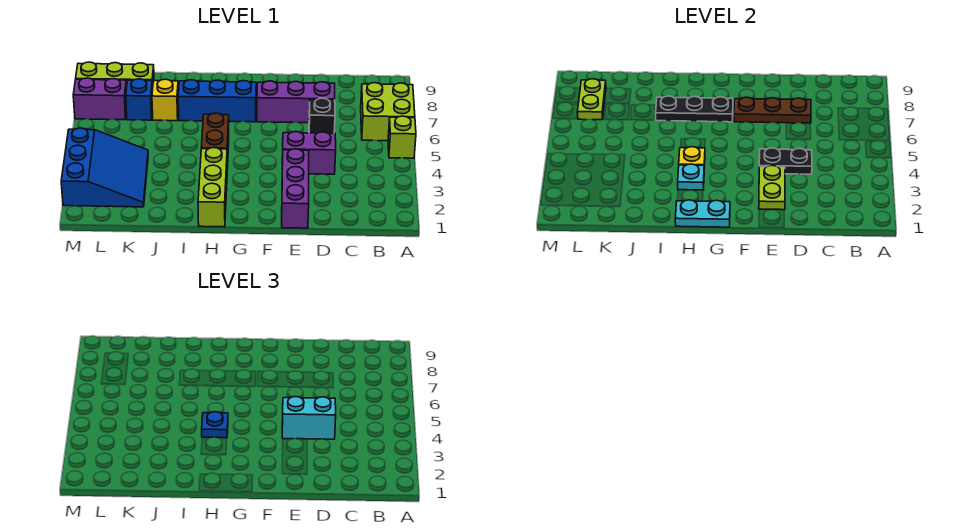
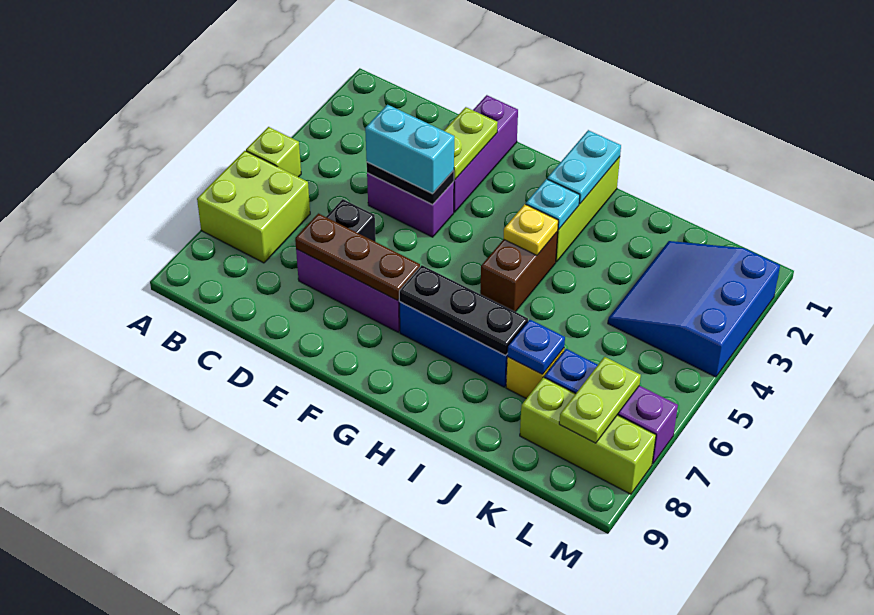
cyan 1x2 plate [675,200,730,227] -> cyan 1x2 plate turned to [547,130,621,204]
blue 1x1 plate [202,412,228,438] -> blue 1x1 plate moved to [507,320,565,374]

